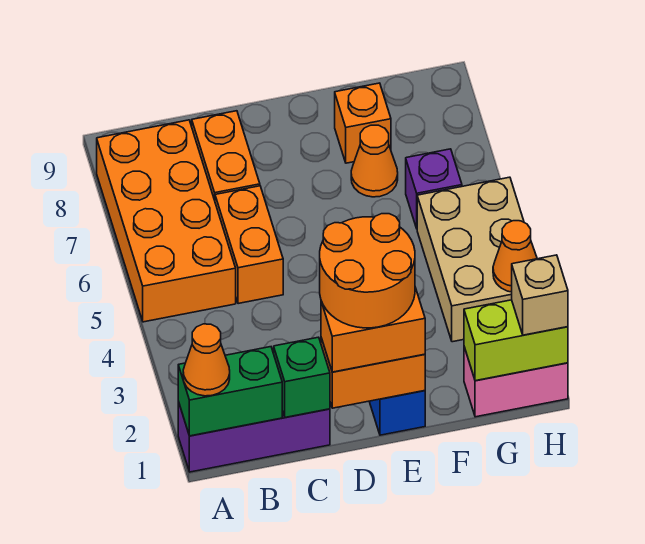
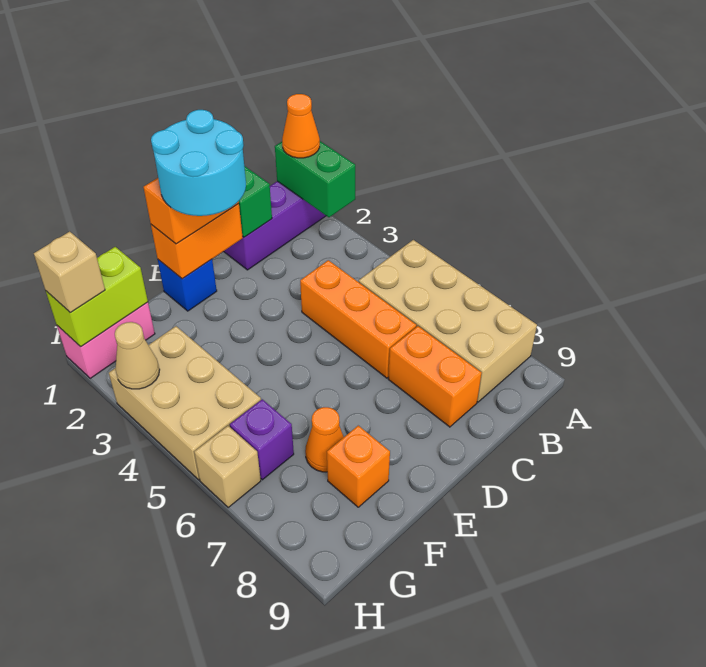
green 1x2 brick [178,347,282,436] -> green 1x2 brick turned to [275,141,355,217]
orange 2x4 brick [97,120,236,322] -> tan 2x4 brick [359,240,537,402]
orange 1x2 brick [215,186,283,304] -> orange 1x3 brick [300,260,416,378]
orange 2x2 round brick [320,214,415,328] -> cyan 2x2 round brick [151,110,246,216]
orange 1x1 cone [493,221,537,292] -> tan 1x1 cone [115,322,160,389]
none -> tan 1x1 brick [194,426,261,507]

